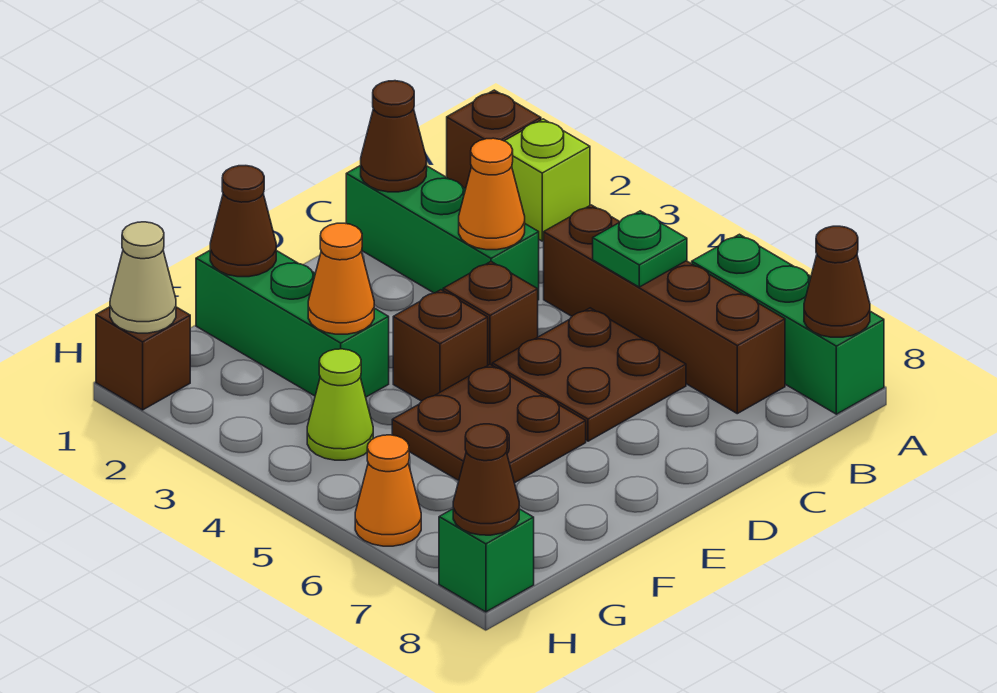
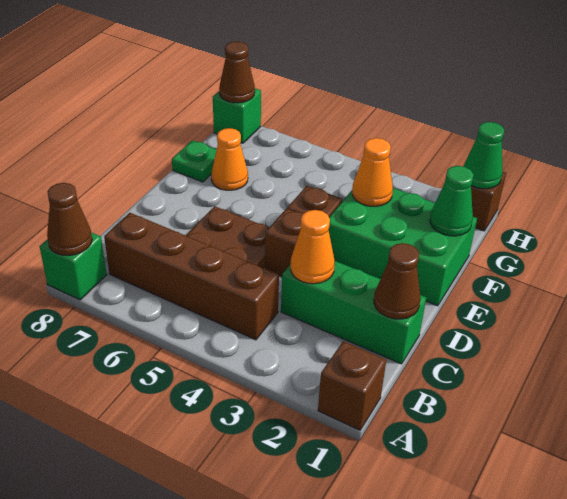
lime 1x1 brick [505,119,590,241] -> none
green 1x3 brick [692,234,884,414] -> green 1x1 brick [40,232,107,300]
green 1x1 plate [593,211,687,287] -> green 1x1 plate moved to [172,140,217,182]
brown 2x2 plate [392,365,586,483] -> none
green 1x3 brick [196,251,389,397] -> green 2x3 brick [329,188,477,306]
brown 1x1 cone [210,166,276,277] -> green 1x1 cone [430,166,474,236]
lime 1x1 cone [307,349,373,460] -> none
tan 1x1 cone [110,222,176,333] -> green 1x1 cone [463,122,504,189]
orange 1x1 cone [355,435,421,546] -> orange 1x1 cone moved to [211,128,248,190]

